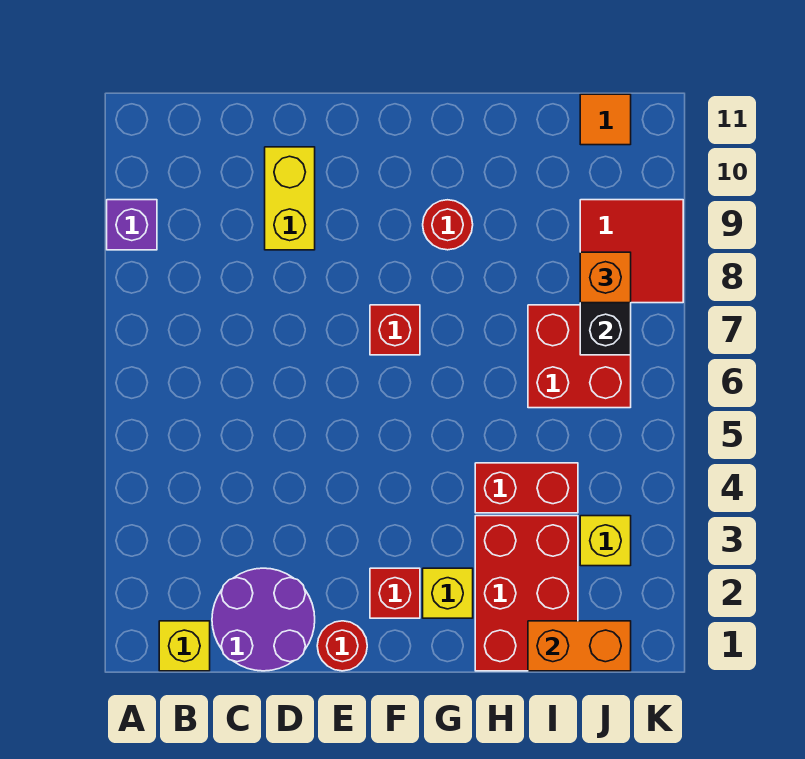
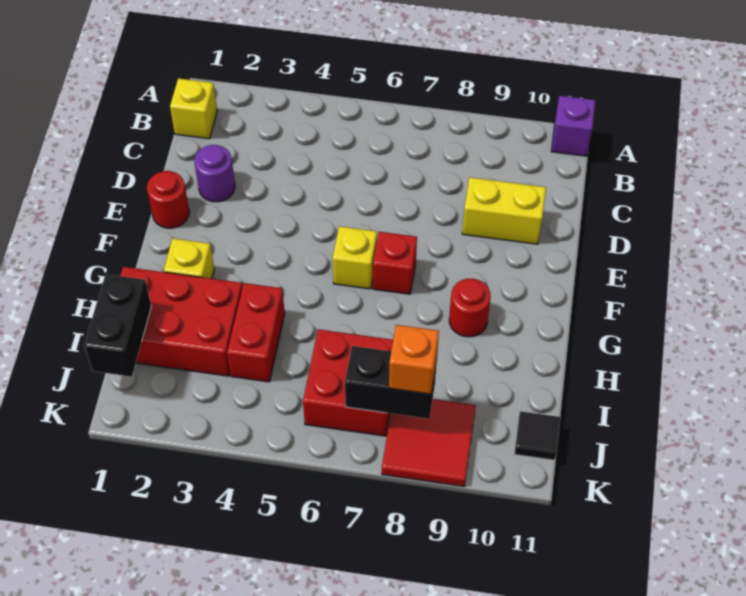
purple 1x1 brick [107,200,157,250] -> purple 1x1 brick moved to [551,96,595,156]
purple 2x2 round brick [212,568,315,671] -> purple 1x1 round brick [194,145,235,202]
red 1x1 brick [370,568,420,618] -> none
orange 1x2 brick [528,621,631,671] -> black 1x2 brick [84,274,151,377]
yellow 1x1 brick [580,516,631,566] -> yellow 1x1 brick moved to [333,226,377,289]
orange 1x1 tile [580,94,631,145] -> black 1x1 tile [514,411,560,460]

